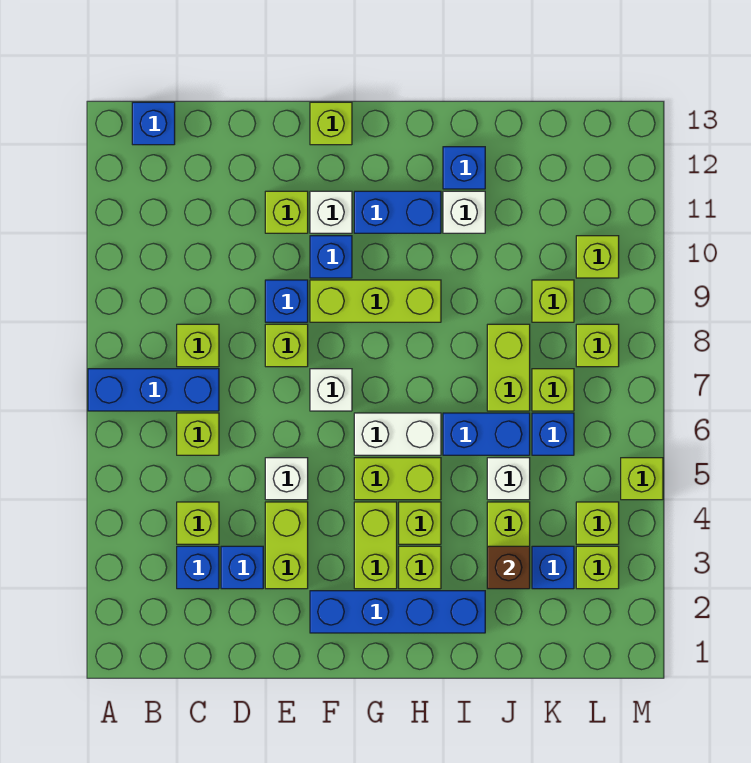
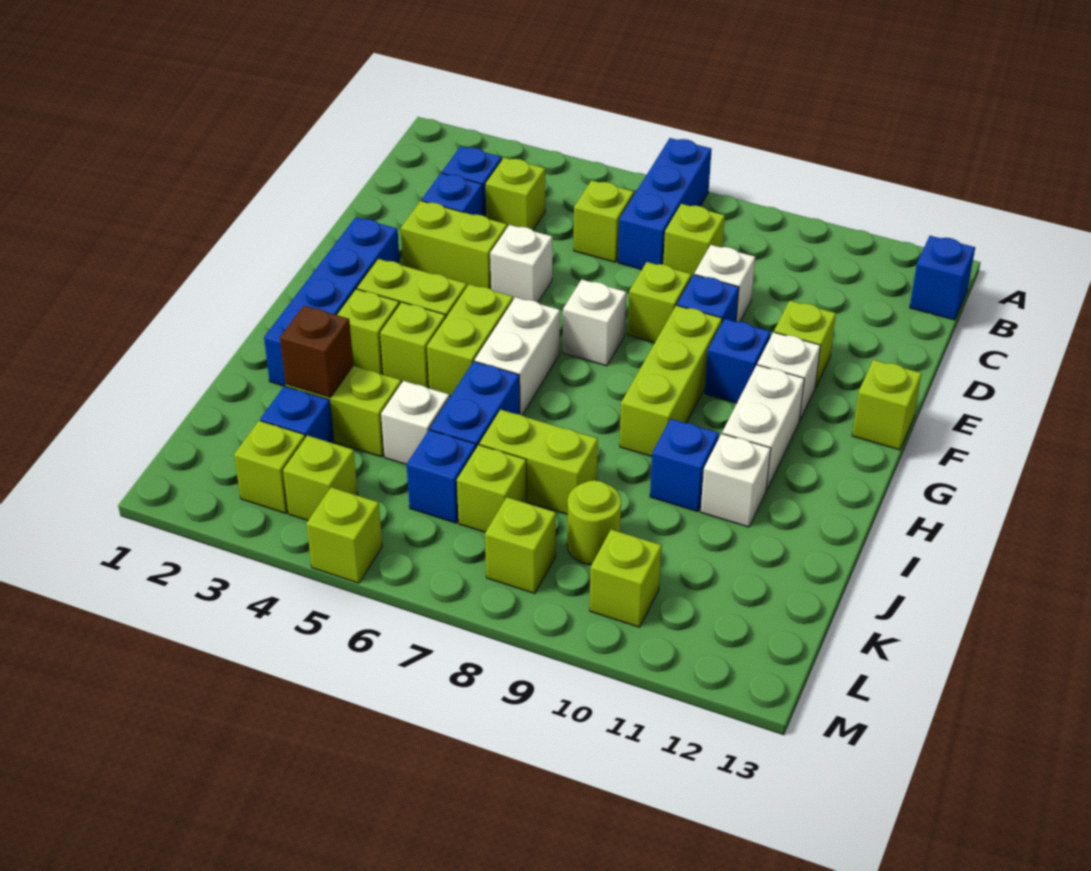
none -> white 1x1 brick [694,245,755,322]
blue 1x2 brick [354,191,441,233] -> white 1x2 brick [722,365,804,491]
blue 1x1 brick [443,147,485,189] -> blue 1x1 brick moved to [650,419,719,512]
lime 1x1 brick [532,280,574,322] -> lime 1x1 round brick [567,480,621,565]

